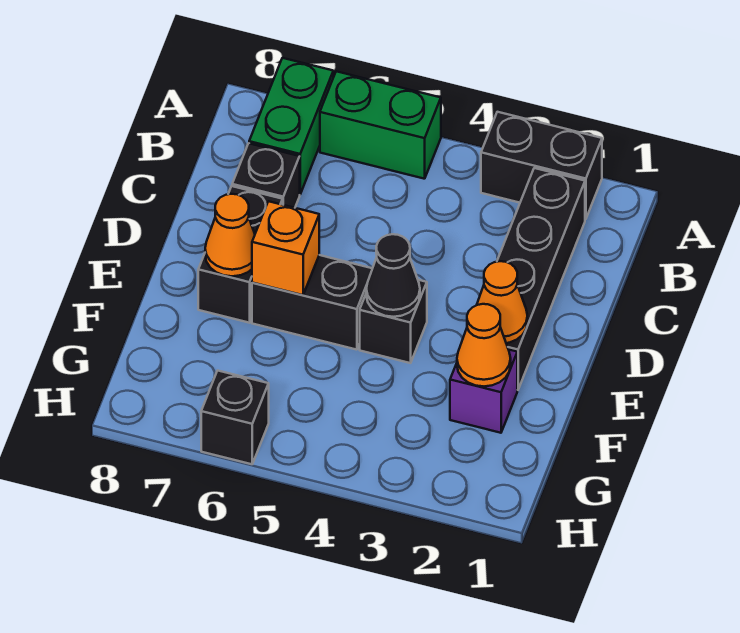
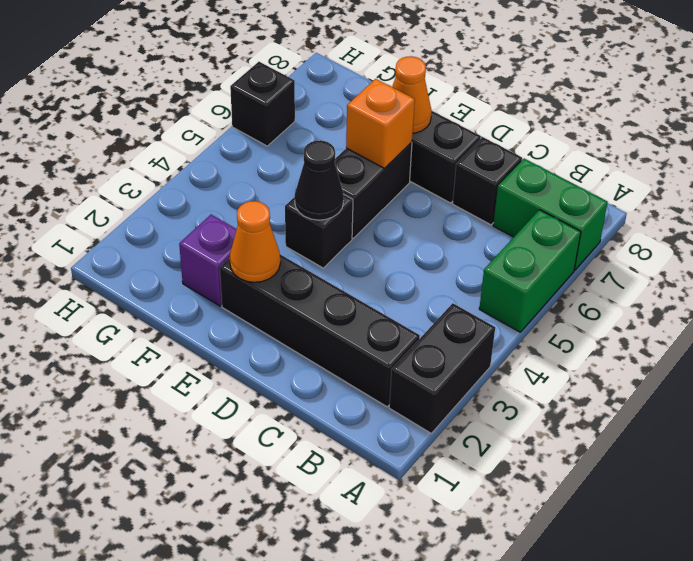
orange 1x1 cone [457,304,511,386] -> none

